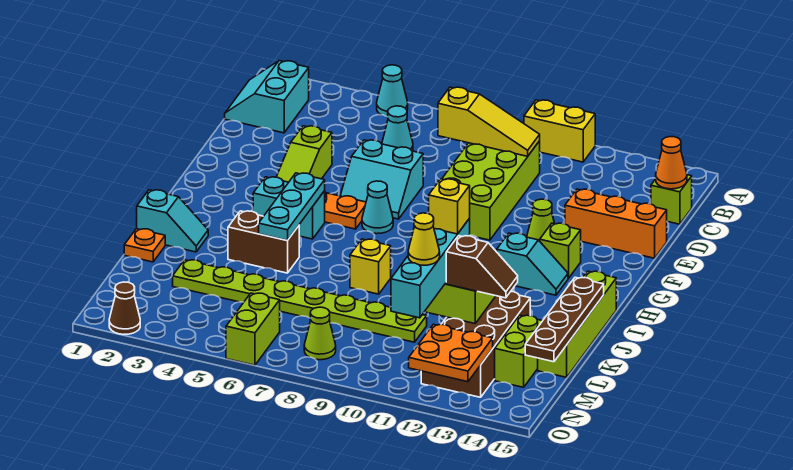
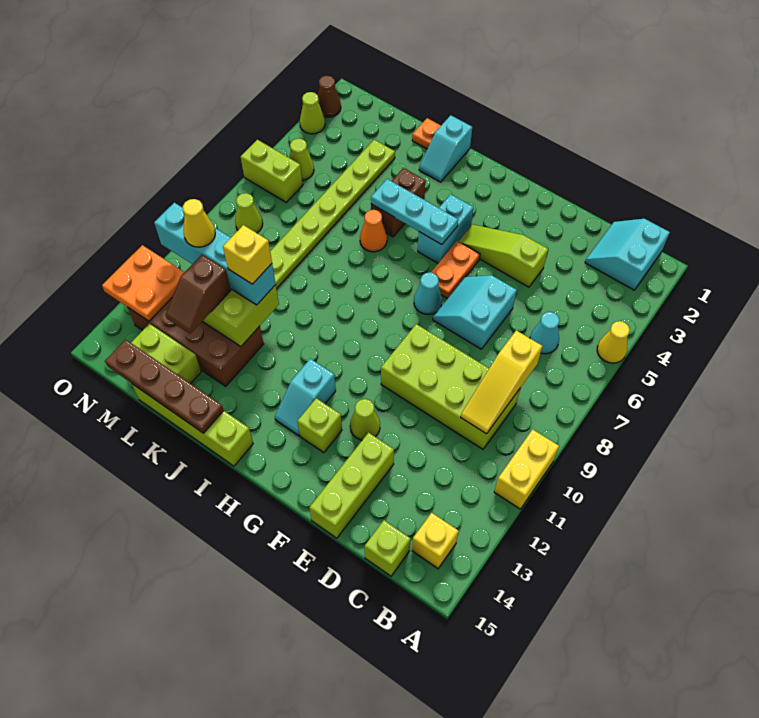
cyan 1x1 cone [377,65,408,117] -> yellow 1x1 cone [597,321,630,363]
cyan 2x2 slope [225,61,309,133] -> cyan 2x2 slope turned to [585,219,670,290]
orange 1x1 cone [656,137,687,189] -> orange 1x1 cone moved to [360,210,387,252]
orange 1x3 brick [565,189,667,258] -> lime 1x3 brick [309,433,394,538]
yellow 1x1 brick [350,239,391,294] -> yellow 1x1 brick moved to [412,513,459,568]
none -> lime 1x1 cone [290,139,314,180]
none -> lime 1x1 cone [300,92,325,134]

